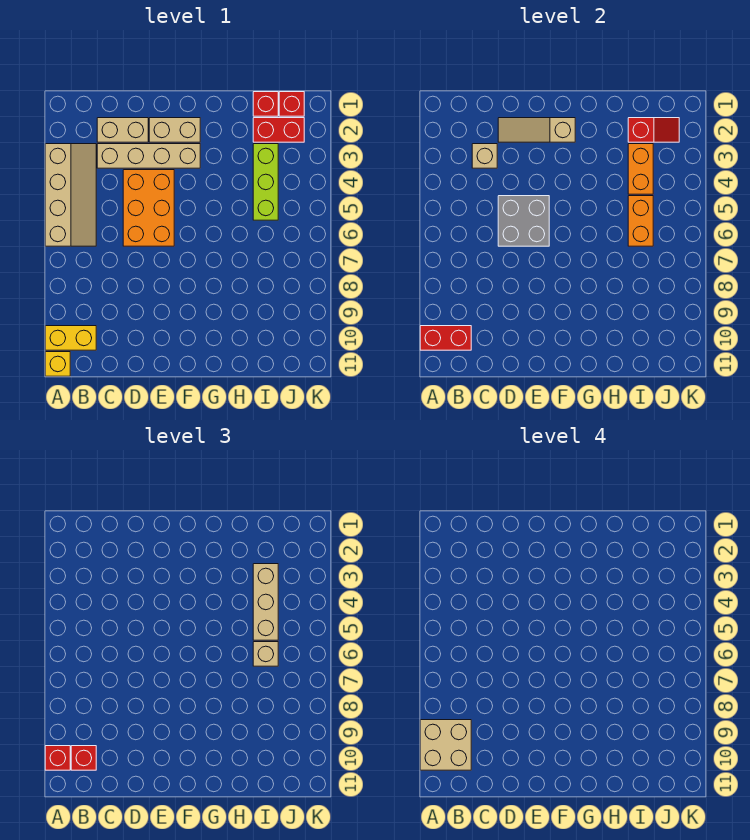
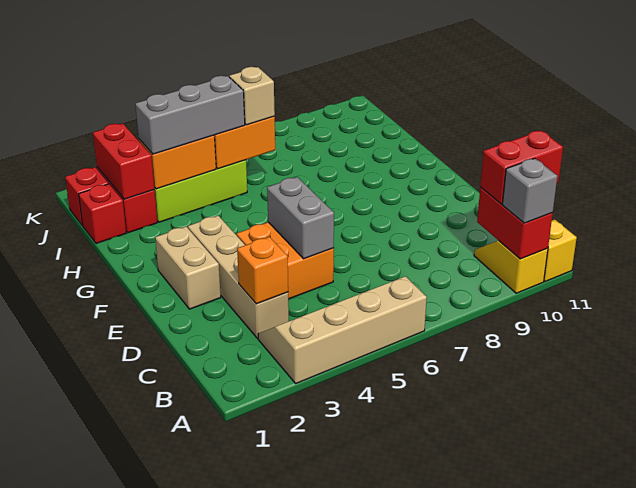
tan 2x2 brick [420,720,471,770] -> none
yellow 1x2 brick [45,326,96,350] -> yellow 1x2 slope [474,241,548,293]
red 1x1 brick [45,746,70,770] -> grey 1x1 brick [503,158,557,223]
red 1x1 brick [71,746,96,770] -> red 1x2 brick [480,131,563,204]
tan 1x2 brick [97,118,148,142] -> none
tan 1x1 brick [472,144,497,168] -> orange 1x1 brick [237,237,288,304]
tan 1x3 slope [498,118,575,142] -> none
orange 2x3 brick [123,170,174,246] -> orange 2x2 brick [237,222,334,299]
grey 2x2 brick [498,196,549,246] -> grey 1x2 brick [267,177,334,259]
red 1x2 slope [628,118,679,142] -> red 1x2 brick [93,123,154,199]
tan 1x3 brick [253,564,278,640] -> grey 1x3 brick [135,76,245,154]

